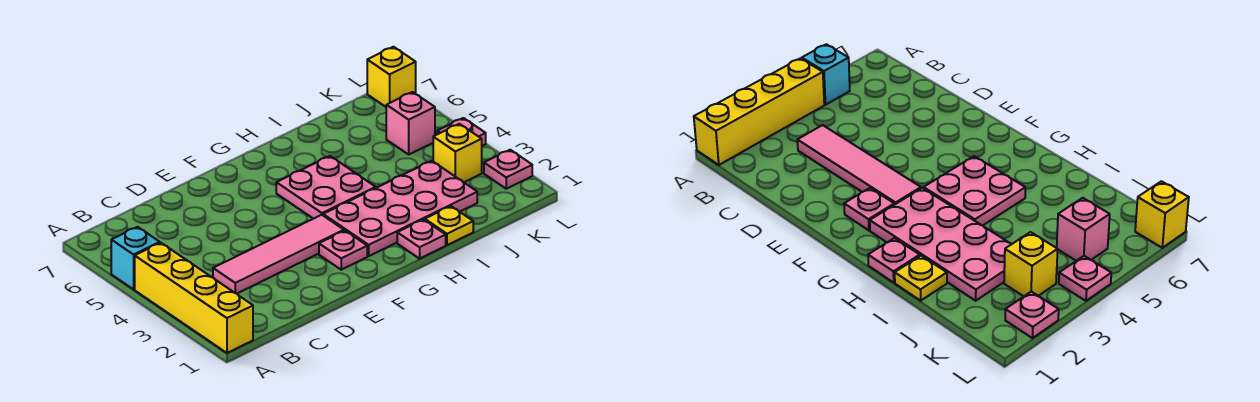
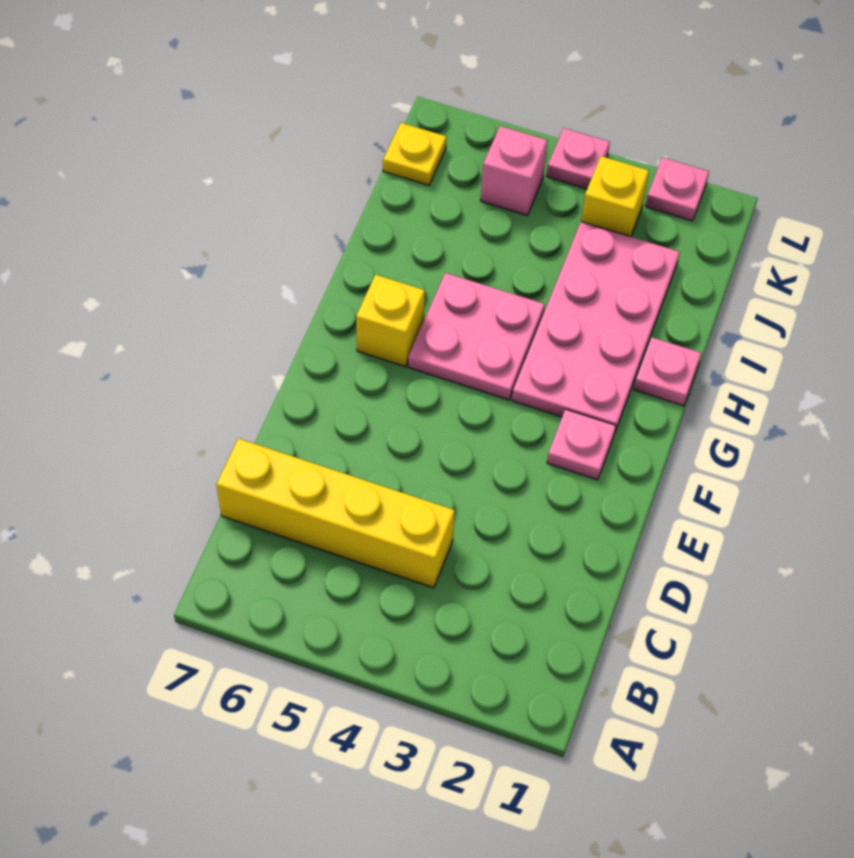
yellow 1x4 brick [135,243,253,353] -> yellow 1x4 brick moved to [216,438,455,588]
cyan 1x1 brick [111,227,160,289] -> none
pink 1x4 tile [213,215,344,294] -> none
yellow 1x1 plate [425,206,473,245] -> yellow 1x1 plate moved to [383,123,447,185]
yellow 1x1 brick [367,47,416,107] -> yellow 1x1 brick moved to [356,275,425,367]

